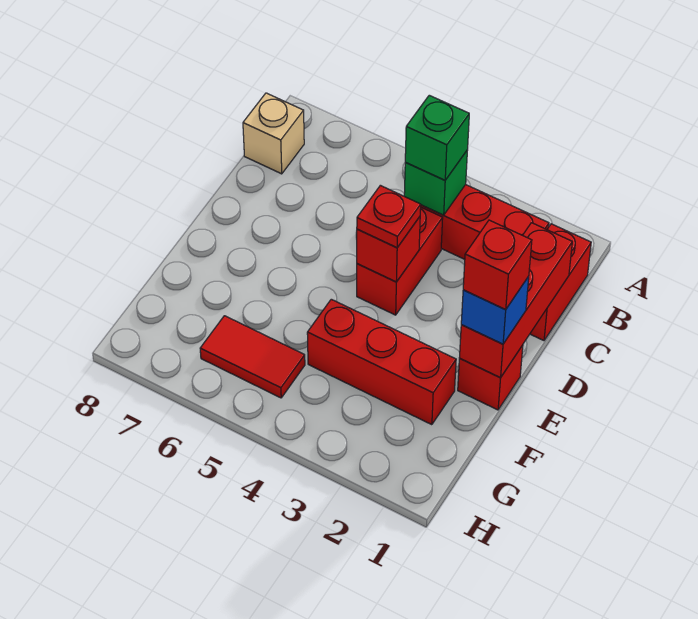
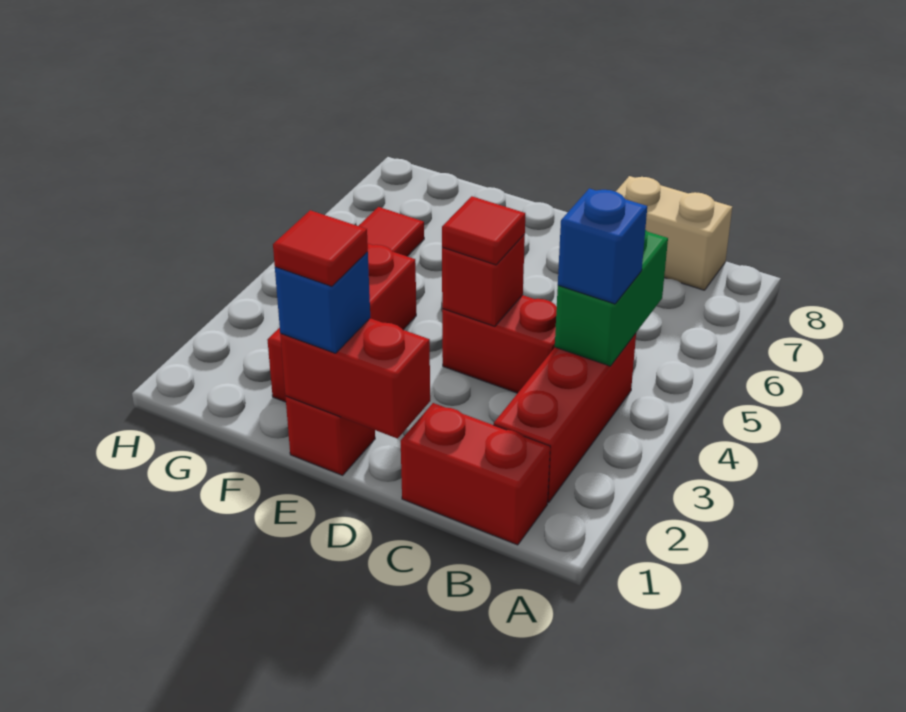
green 1x1 brick [404,150,468,215] -> green 1x2 brick [555,229,668,366]
green 1x1 brick [405,95,469,180] -> blue 1x1 brick [558,188,647,304]
tan 1x1 brick [243,93,304,174] -> tan 1x2 brick [616,176,732,290]
red 1x3 brick [459,223,572,378] -> red 1x2 brick [280,318,430,439]
red 1x1 plate [357,185,421,247] -> red 1x1 tile [442,196,525,265]
red 1x1 brick [463,220,532,310] -> red 1x1 tile [273,210,368,286]

